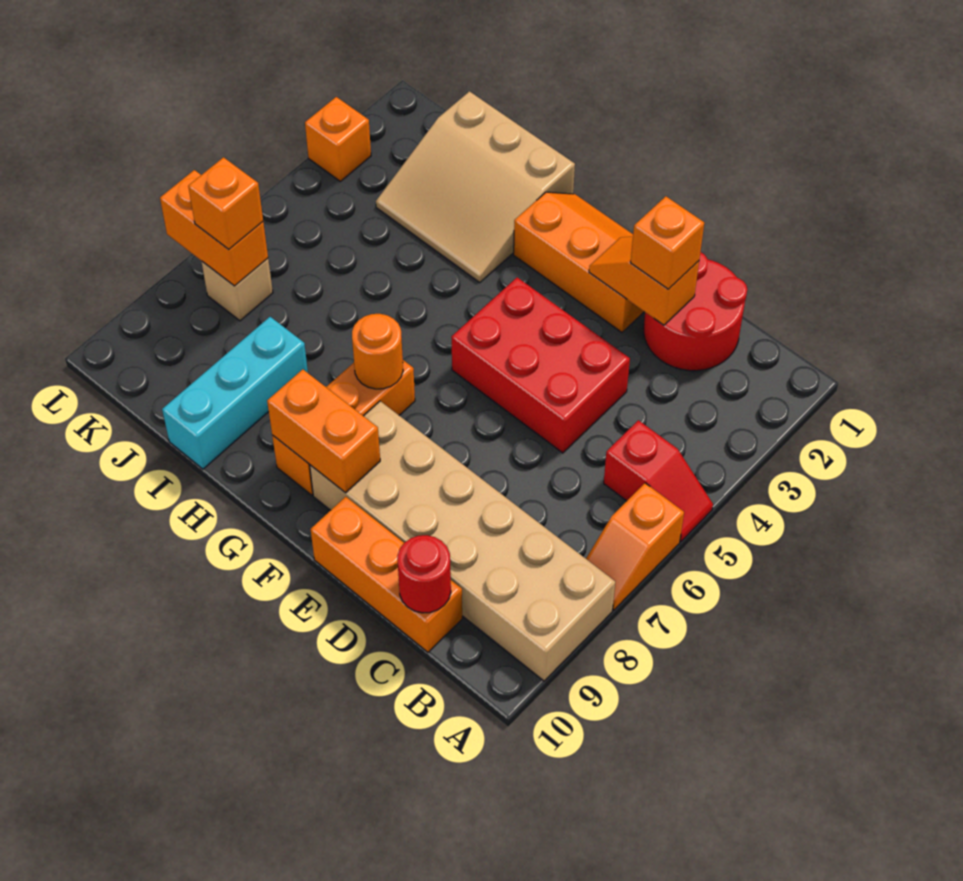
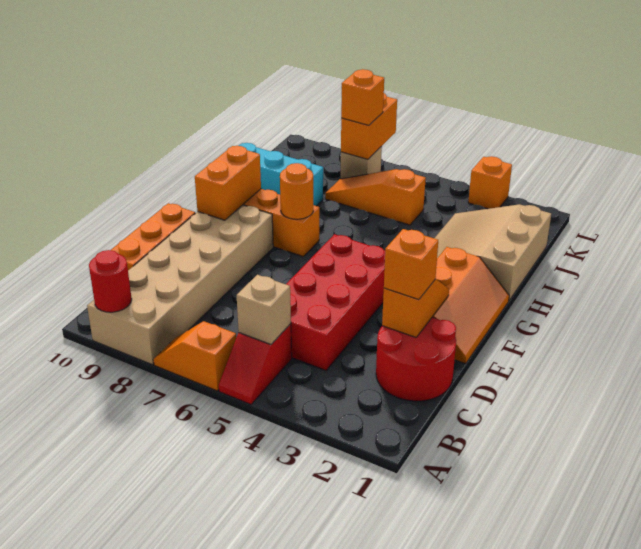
none -> tan 1x1 brick [237,275,291,344]
red 1x1 round brick [397,535,451,613] -> red 1x1 round brick moved to [89,250,132,312]
red 2x3 brick [451,277,630,453] -> red 2x4 brick [286,234,385,370]
none -> orange 1x3 slope [325,169,426,225]

